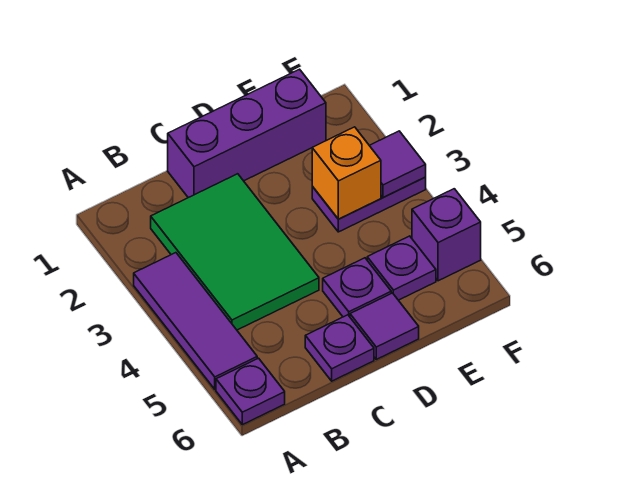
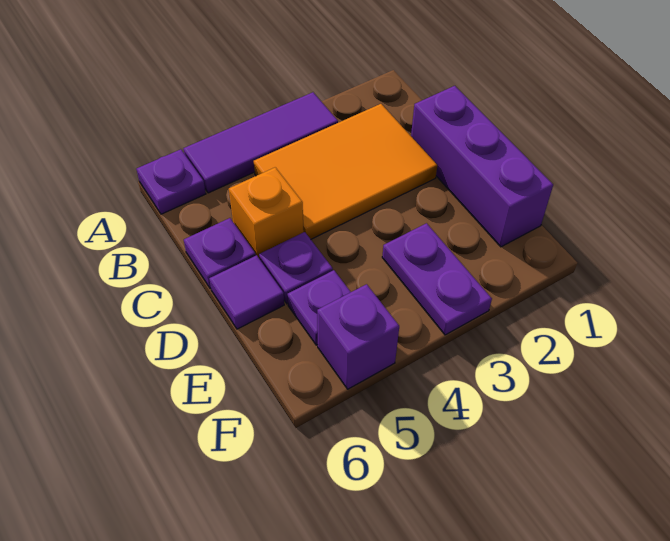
green 2x3 tile [151,174,319,330] -> orange 2x3 tile [254,104,437,239]
orange 1x1 brick [312,127,381,219] -> orange 1x1 brick moved to [229,167,304,259]
purple 1x1 tile [369,131,426,198] -> none

